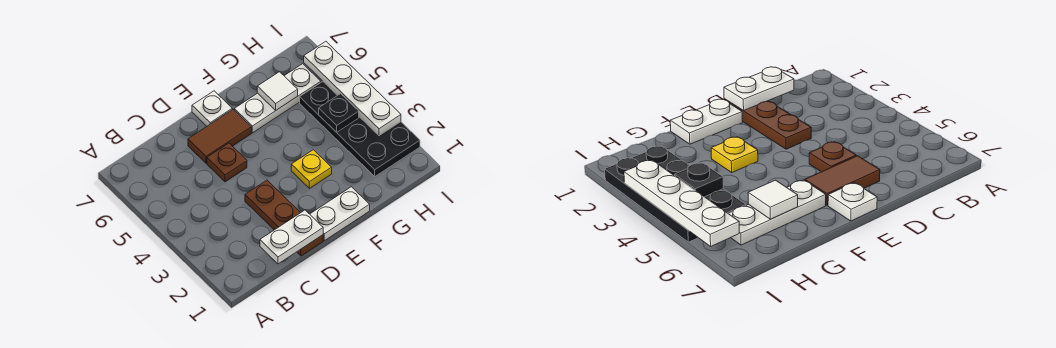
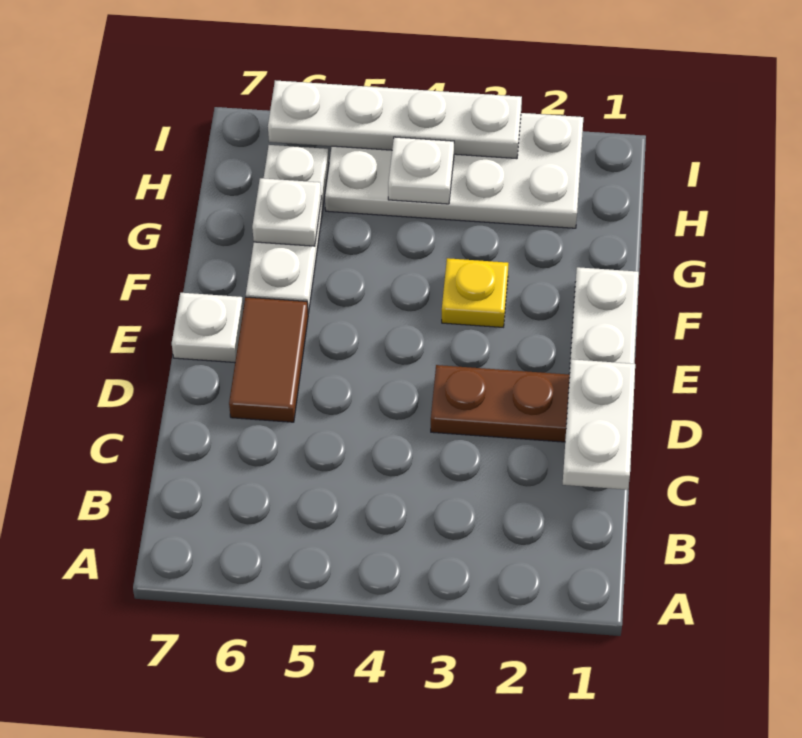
brown 1x1 plate [207,143,247,182] -> none
white 1x1 tile [257,72,298,111] -> white 1x1 plate [252,178,321,246]
black 2x4 plate [300,82,420,176] -> white 2x4 plate [325,113,583,228]
black 1x1 plate [319,94,359,132] -> white 1x1 plate [388,137,454,204]

